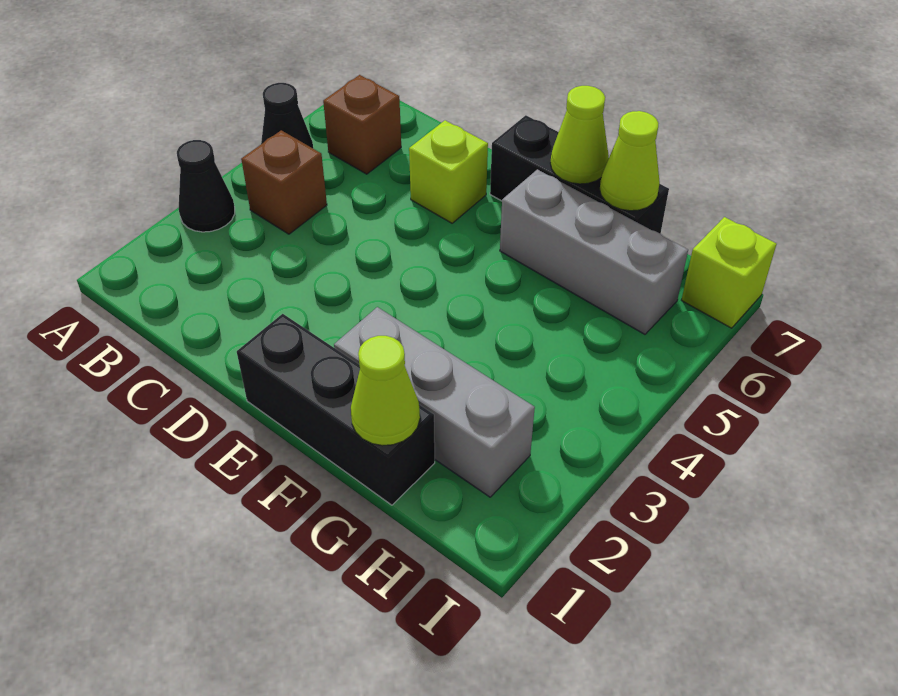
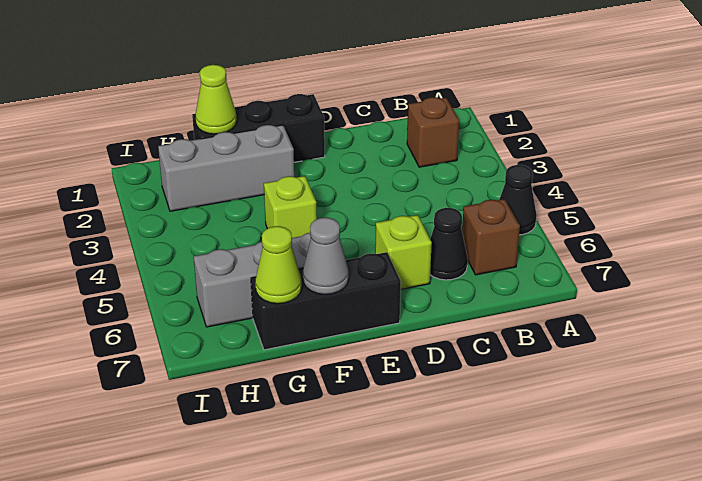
black 1x1 cone [177,140,235,232] -> black 1x1 cone moved to [430,208,468,280]
brown 1x1 brick [241,130,327,234] -> brown 1x1 brick moved to [407,97,459,167]
lime 1x1 cone [550,86,609,184] -> grey 1x1 cone [303,218,349,294]
lime 1x1 brick [682,217,777,328] -> lime 1x1 brick moved to [264,176,317,238]

